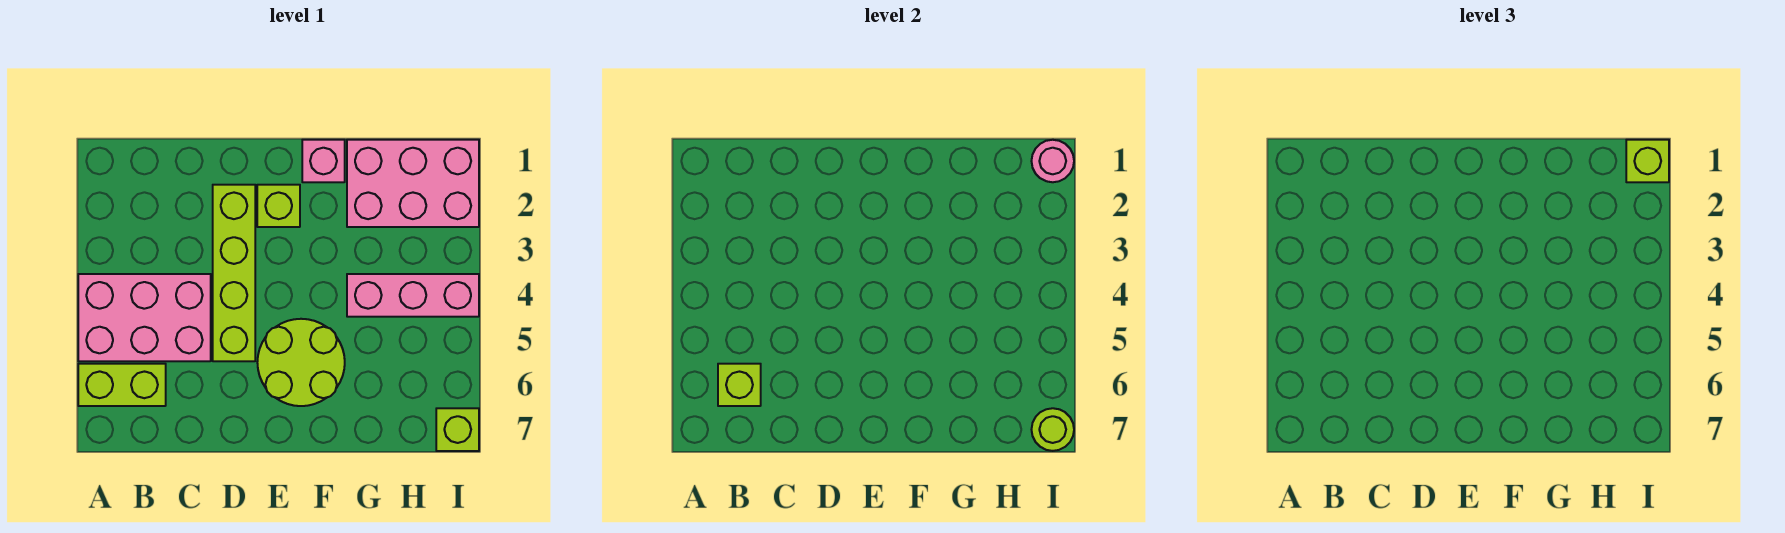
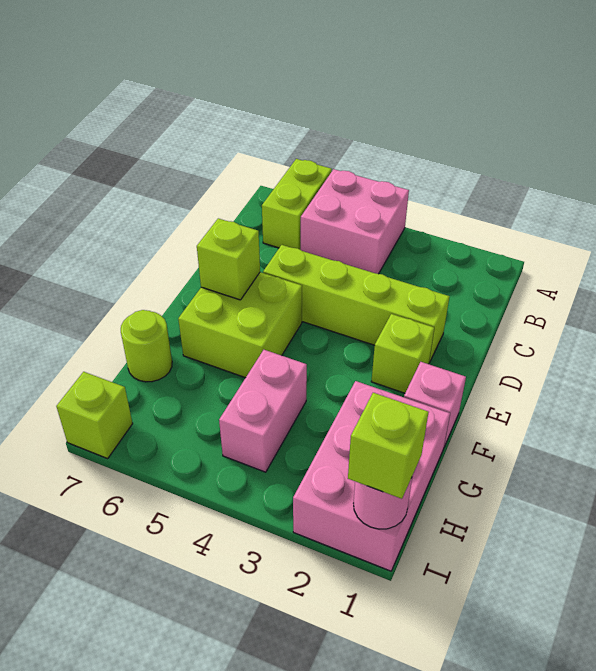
pink 2x3 brick [78,274,211,361] -> pink 2x2 brick [301,169,409,274]
lime 1x1 brick [718,364,761,406] -> lime 1x1 brick moved to [197,218,260,300]
lime 2x2 round brick [257,319,345,406] -> lime 2x2 brick [178,272,302,378]
pink 1x3 brick [347,274,479,317] -> pink 1x2 brick [219,350,307,472]
lime 1x1 round brick [1032,408,1074,451] -> lime 1x1 round brick moved to [121,310,172,382]

